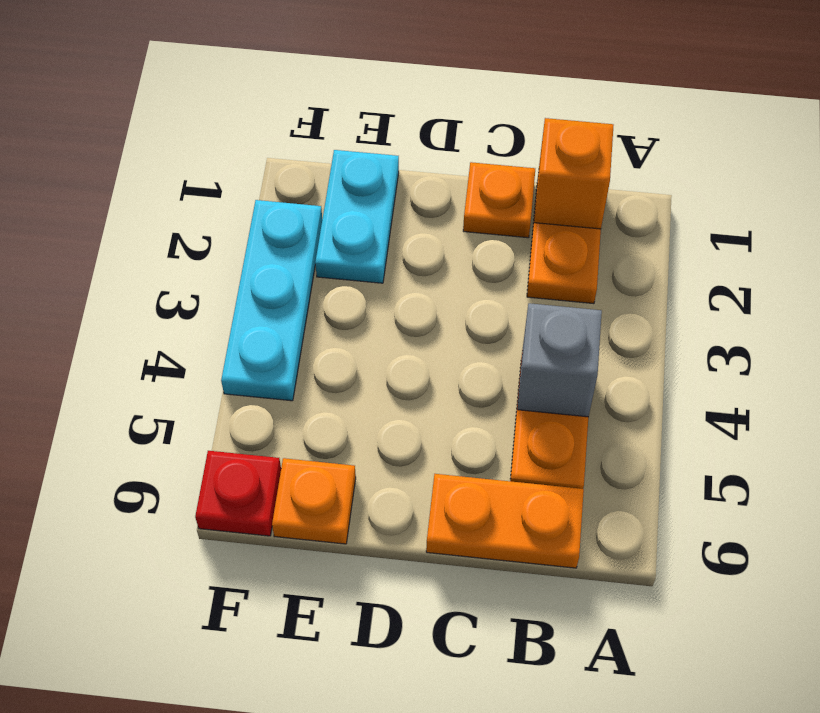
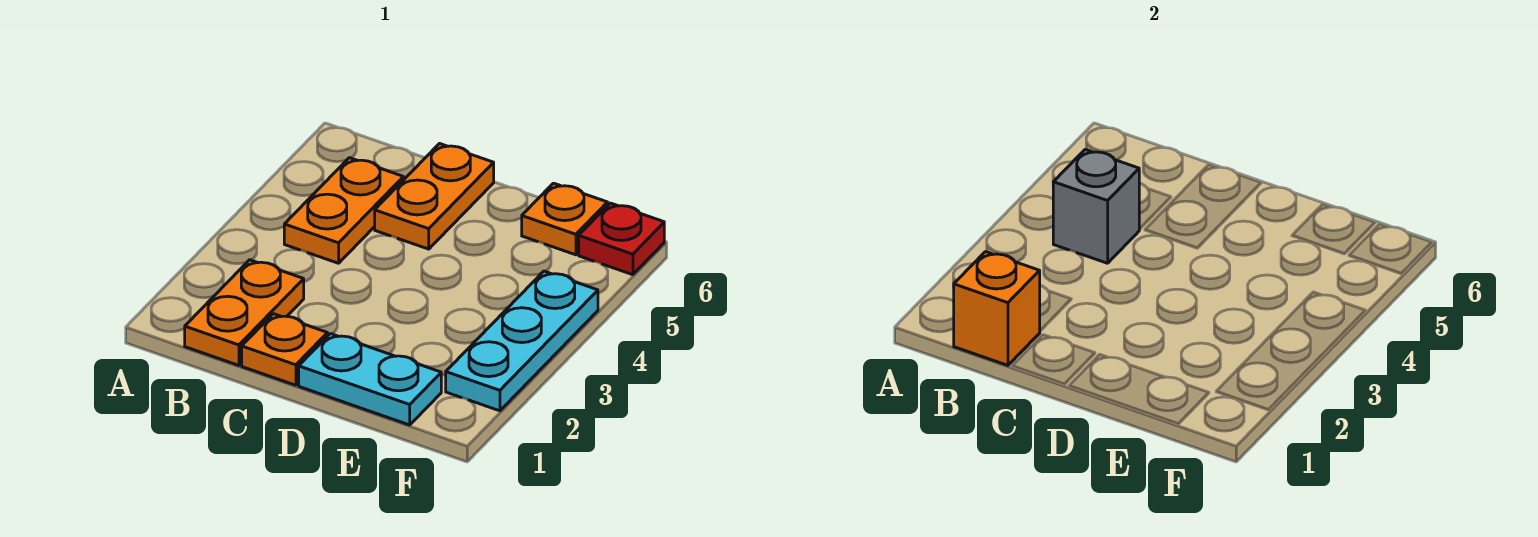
orange 1x2 plate [426,474,584,568] -> orange 1x2 plate turned to [375,144,494,249]
cyan 1x2 plate [315,150,399,283] -> cyan 1x2 plate turned to [299,334,441,425]

